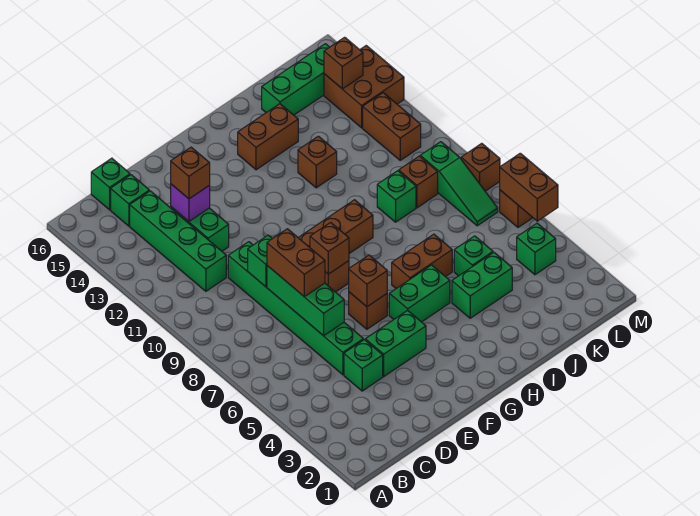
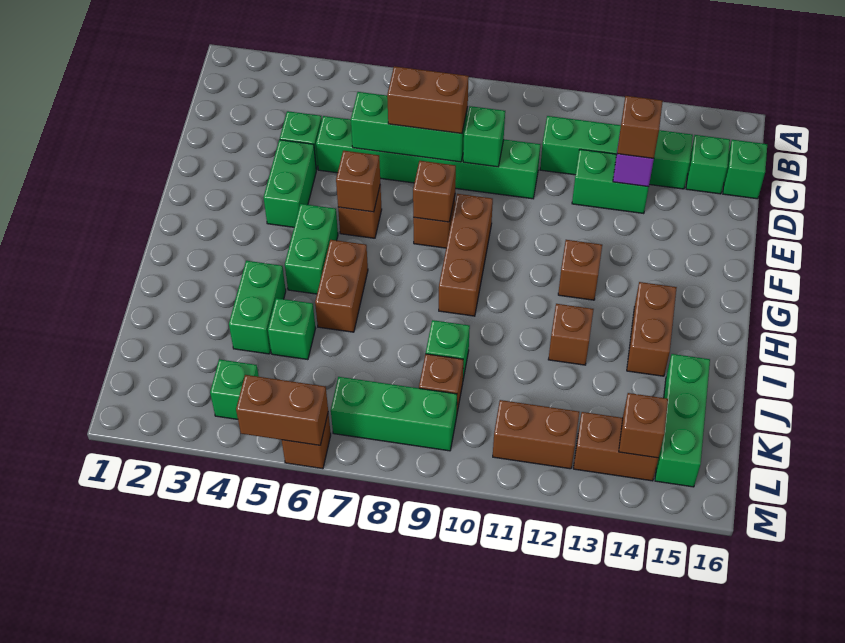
green 1x3 slope [420,142,498,226] -> green 1x3 brick [331,377,457,451]
brown 2x2 brick [324,46,404,128] -> brown 1x2 brick [573,412,658,481]
brown 1x1 brick [461,143,500,191] -> brown 1x1 brick moved to [558,240,602,300]

